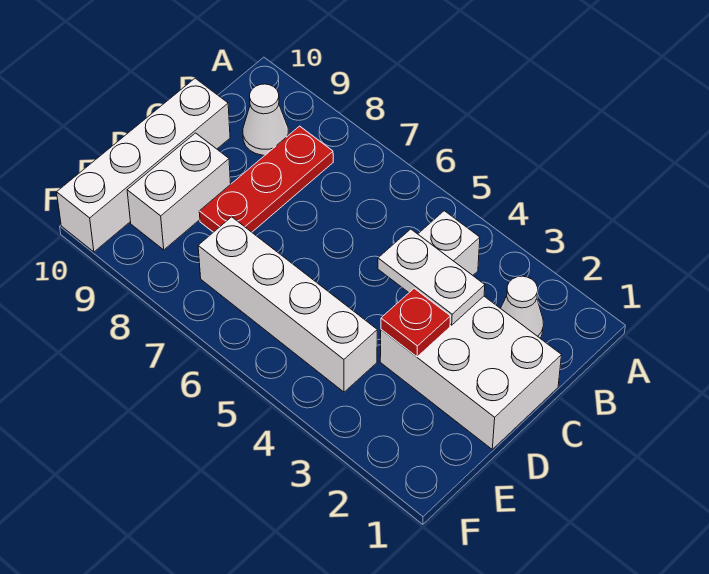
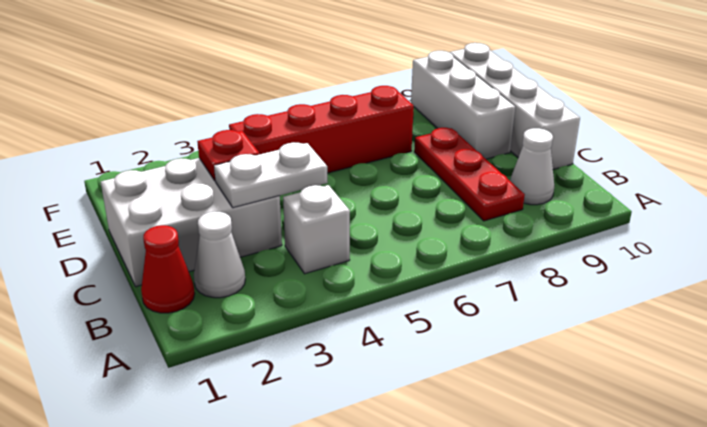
none -> red 1x1 cone [141,225,195,313]
white 1x2 brick [127,133,231,250] -> white 1x3 brick [411,51,515,159]
white 1x4 brick [198,217,377,392] -> red 1x4 brick [229,86,414,173]

